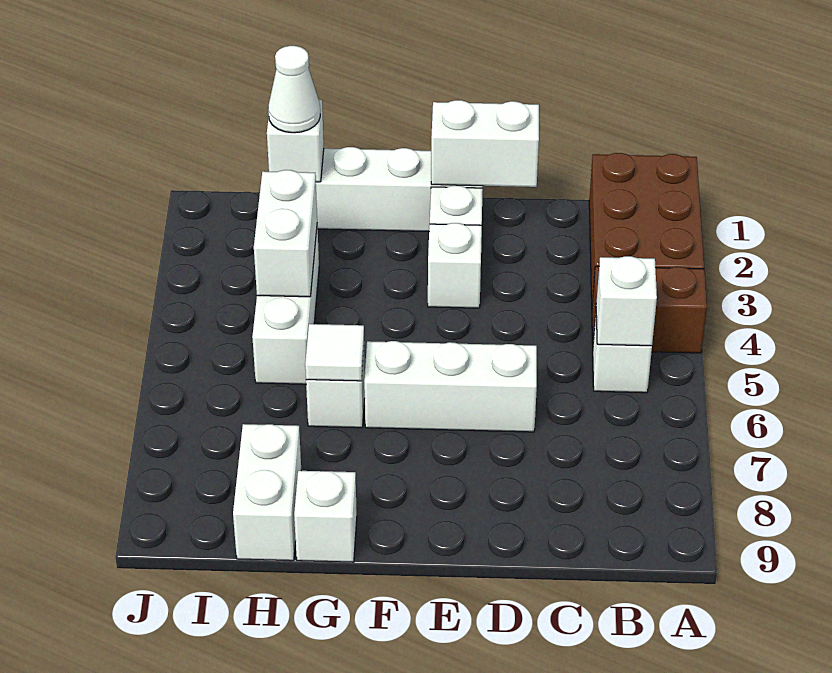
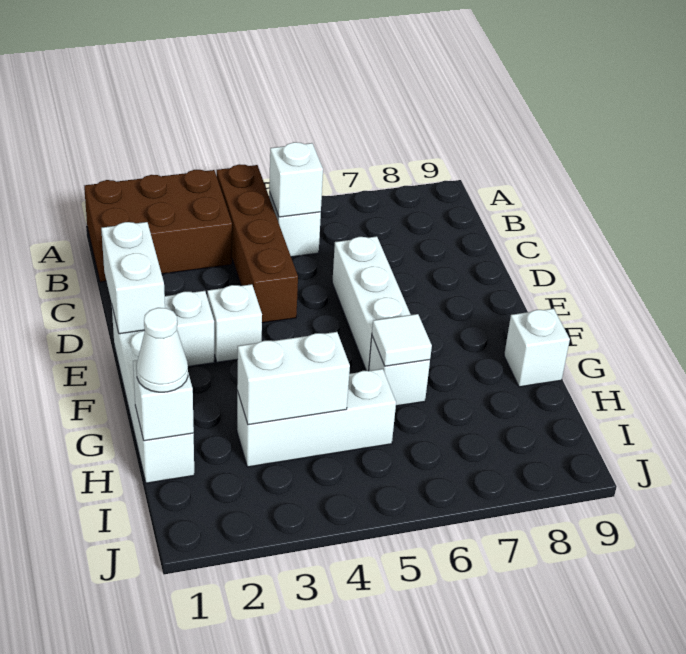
brown 1x2 brick [592,266,707,353] -> brown 1x4 brick [217,164,298,323]
white 1x2 brick [233,424,301,561] -> none

